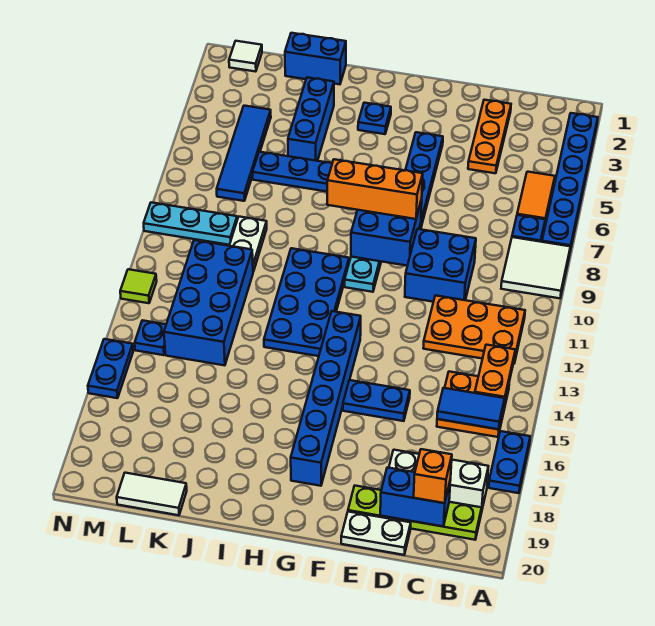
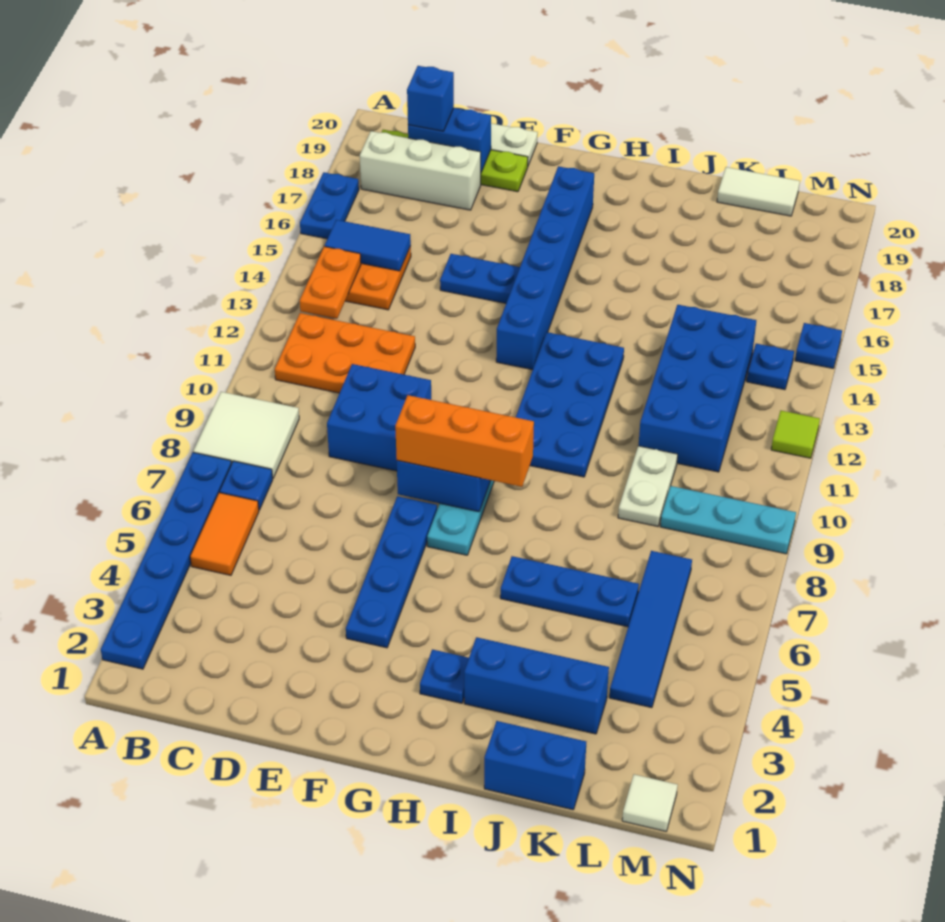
orange 1x1 brick [414,449,452,503] -> blue 1x1 brick [407,66,454,131]
orange 1x3 plate [468,100,511,173] -> none
blue 1x3 brick [288,77,334,161] -> blue 1x3 brick turned to [464,637,609,734]
blue 1x2 plate [88,339,133,398] -> blue 1x1 plate [795,323,842,368]

